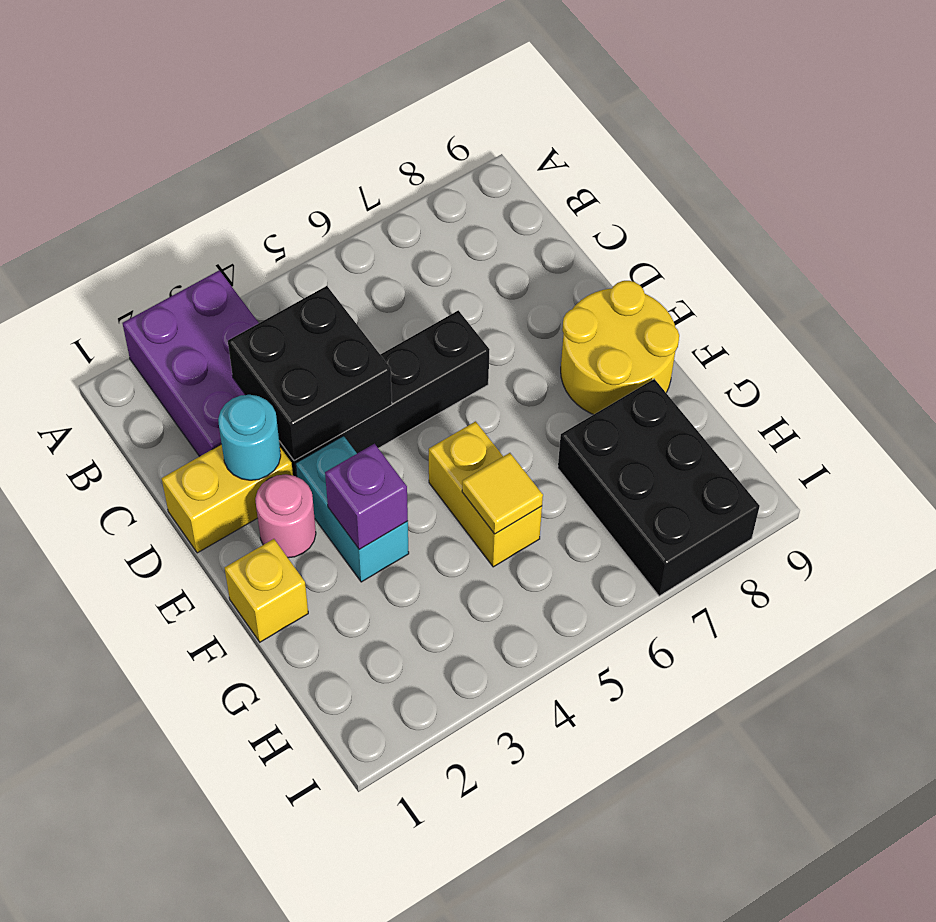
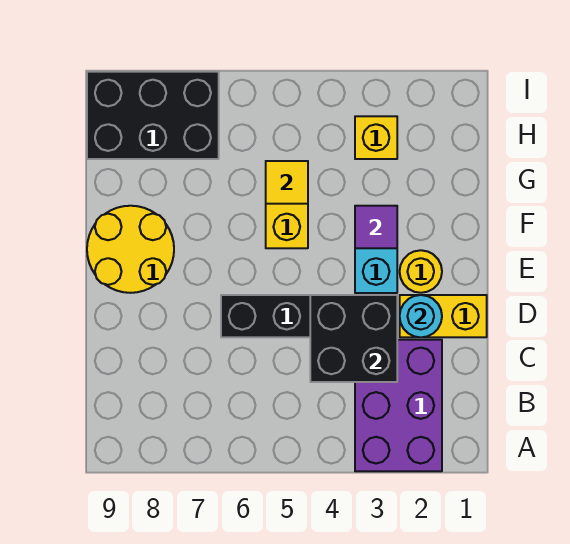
pink 1x1 round brick [255,474,316,558] -> yellow 1x1 round brick [400,250,442,293]
yellow 1x1 brick [224,539,308,642] -> yellow 1x1 brick moved to [355,116,397,159]
purple 1x1 brick [325,444,408,549] -> purple 1x1 tile [355,206,397,248]
black 2x3 brick [558,379,760,596] -> black 2x3 brick turned to [87,72,219,159]

